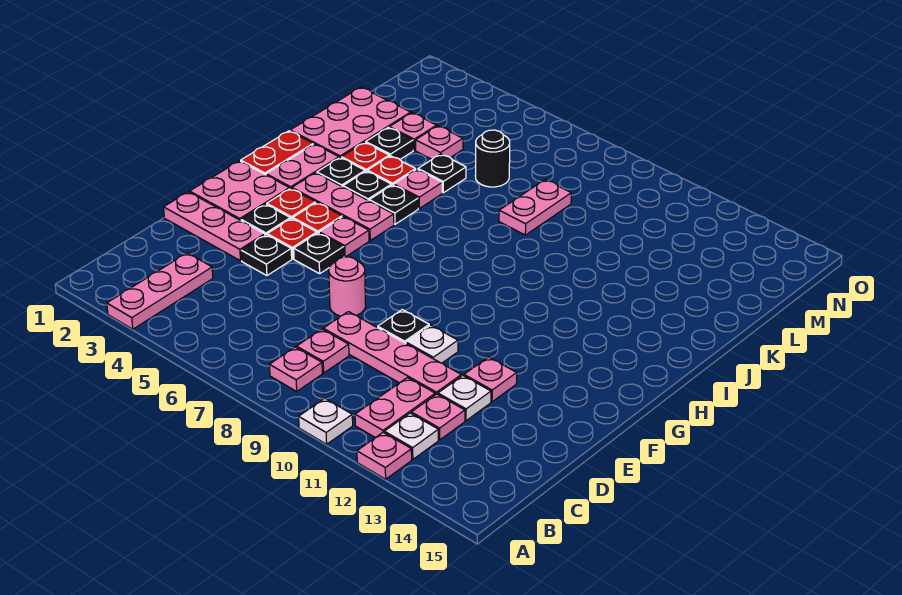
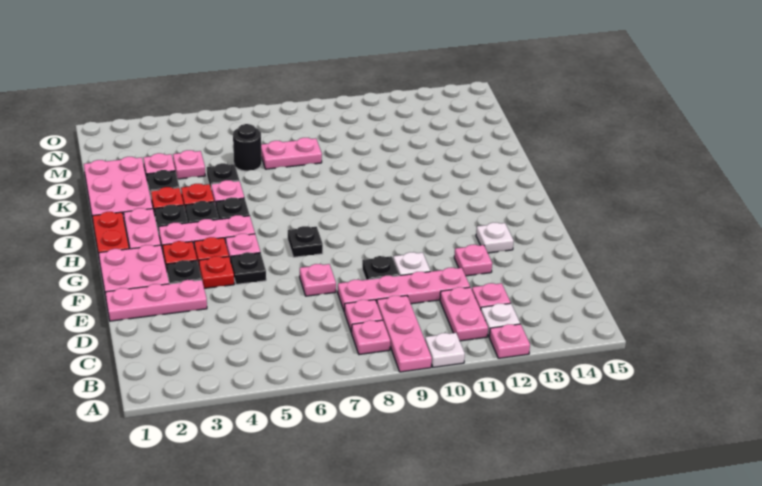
pink 1x3 plate [107,253,213,329] -> pink 1x3 plate moved to [377,296,432,372]
white 1x1 plate [438,376,491,421] -> white 1x1 plate moved to [476,222,514,253]
black 1x1 plate [241,235,292,276] -> black 1x1 plate moved to [288,226,323,257]
pink 1x1 round brick [329,257,366,316] -> pink 1x1 plate [300,264,336,296]
pink 1x2 plate [499,180,571,235] -> pink 1x2 plate turned to [261,138,322,169]

